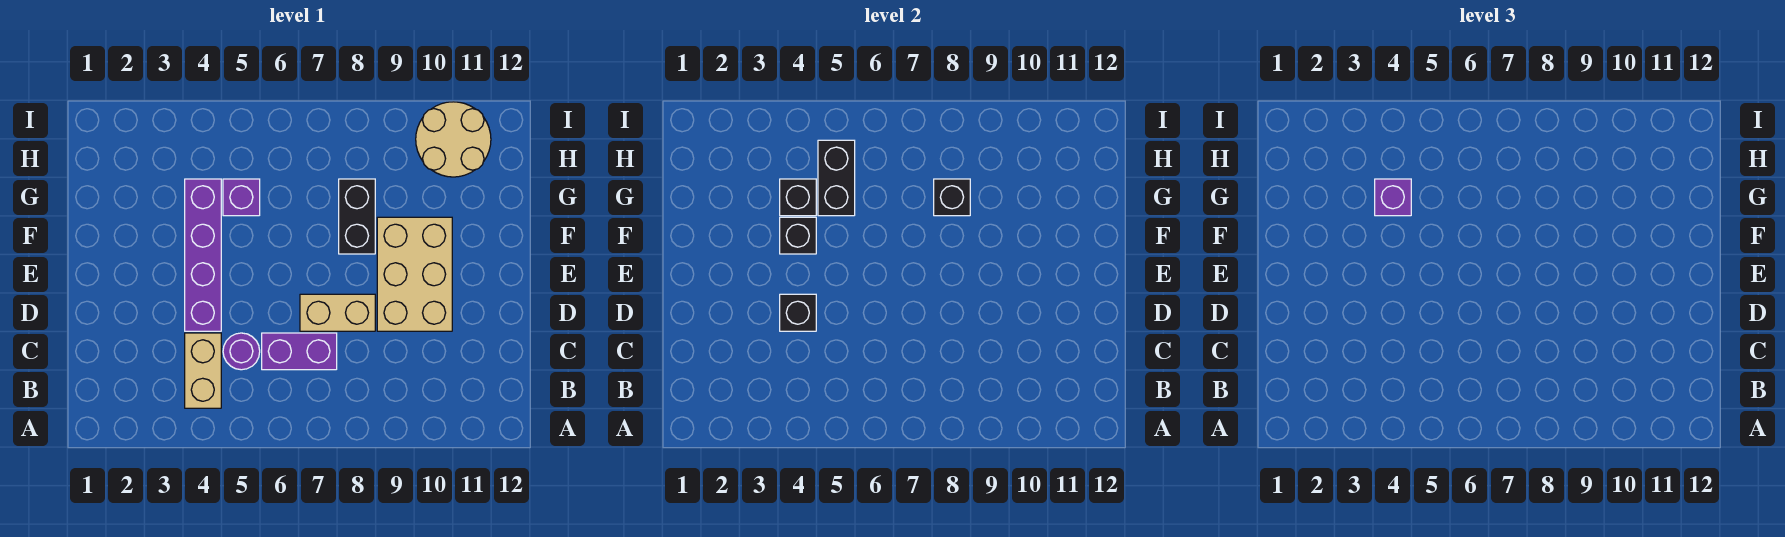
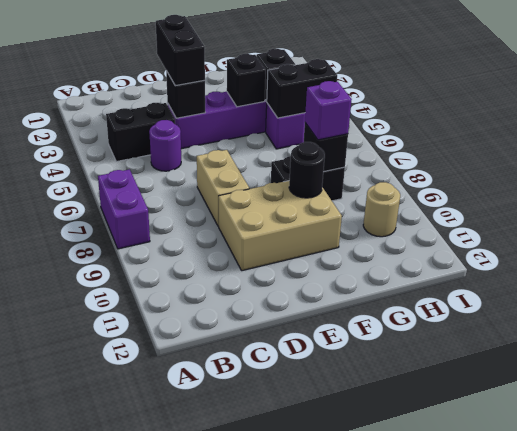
tan 1x2 brick [185,333,221,408] -> black 1x2 brick [106,103,175,162]
purple 1x2 brick [262,333,337,370] -> purple 1x2 brick moved to [98,169,150,249]
none -> black 1x2 brick [156,15,205,86]
none -> black 1x1 round brick [289,142,325,198]
purple 1x1 brick [1375,179,1411,216] -> purple 1x1 brick moved to [305,81,352,140]
tan 2x2 round brick [416,102,491,177] -> tan 1x1 round brick [363,182,400,237]

